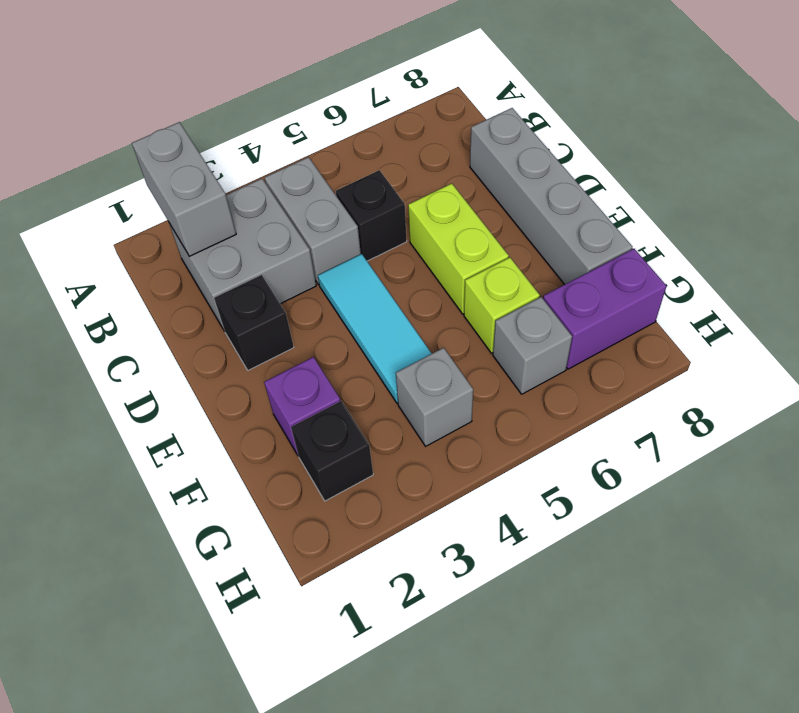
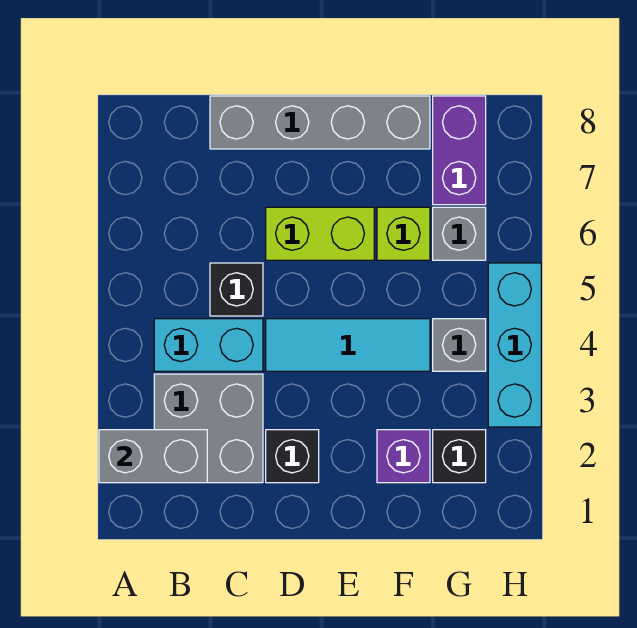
grey 1x2 brick [265,157,361,285] -> cyan 1x2 brick [154,319,263,371]
none -> cyan 1x3 brick [488,263,541,427]

